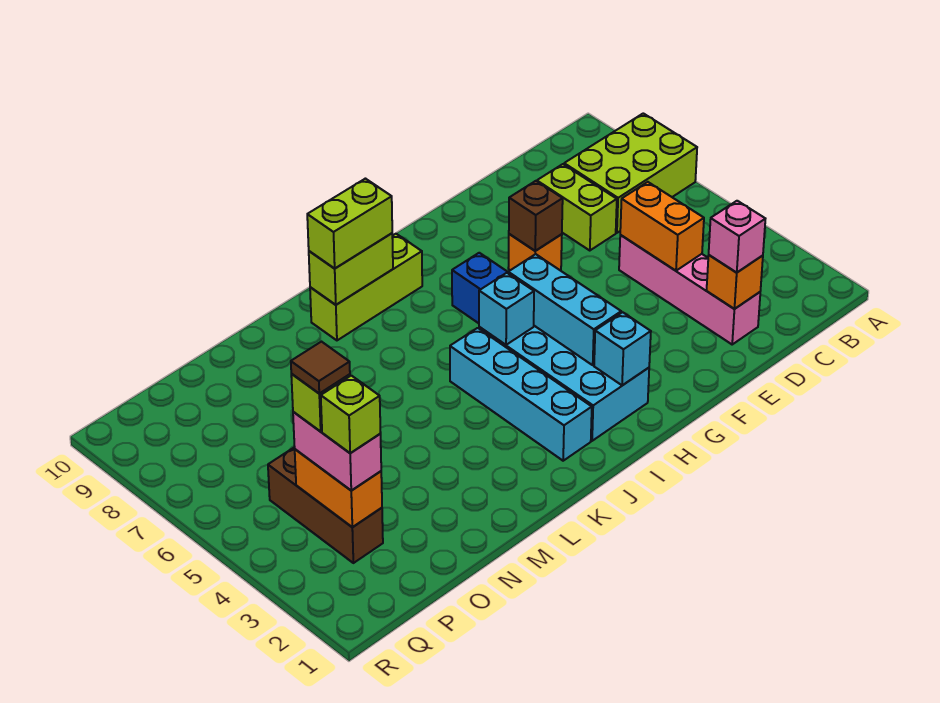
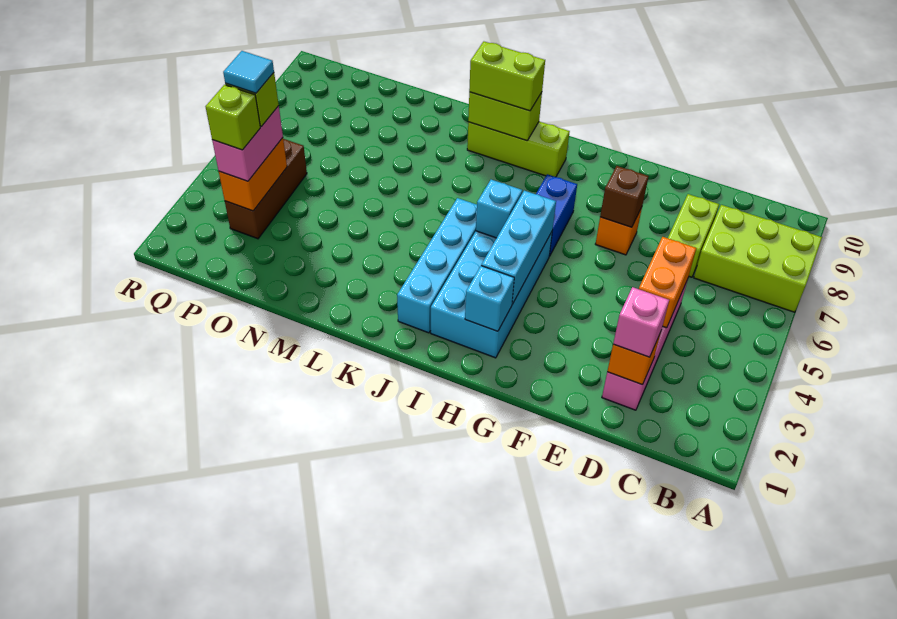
brown 1x1 tile [291,342,350,394] -> cyan 1x1 tile [223,51,274,93]

